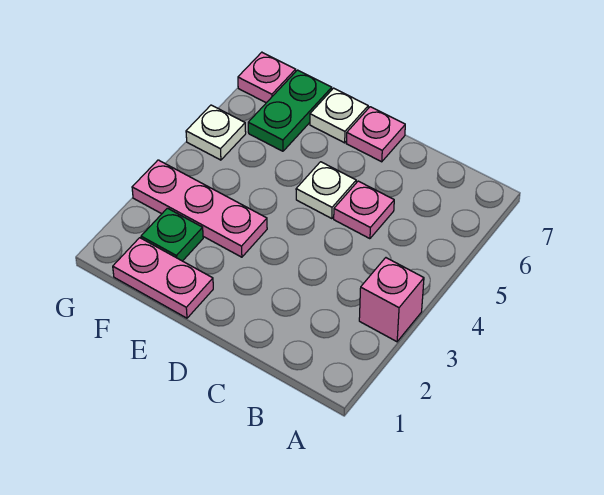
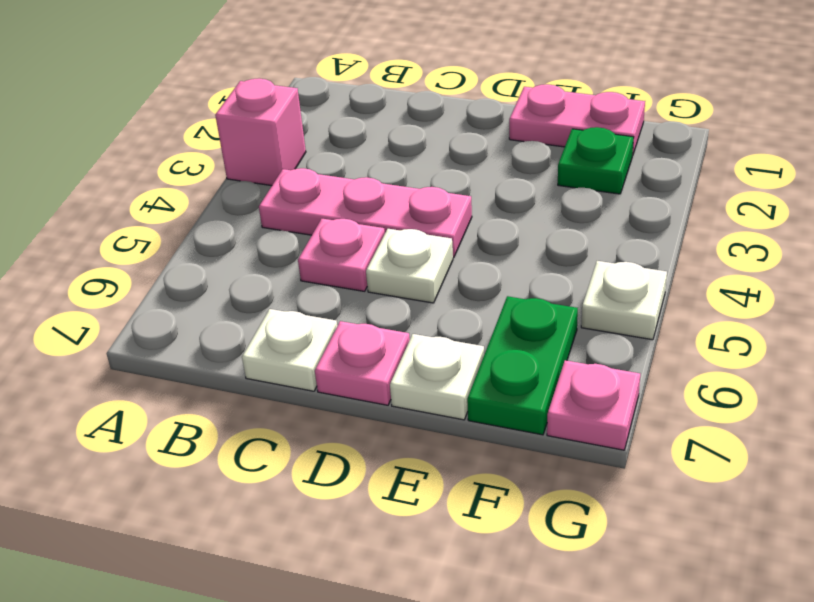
none -> white 1x1 plate [242,309,337,391]
pink 1x3 plate [132,160,267,257] -> pink 1x3 plate moved to [259,168,472,258]

